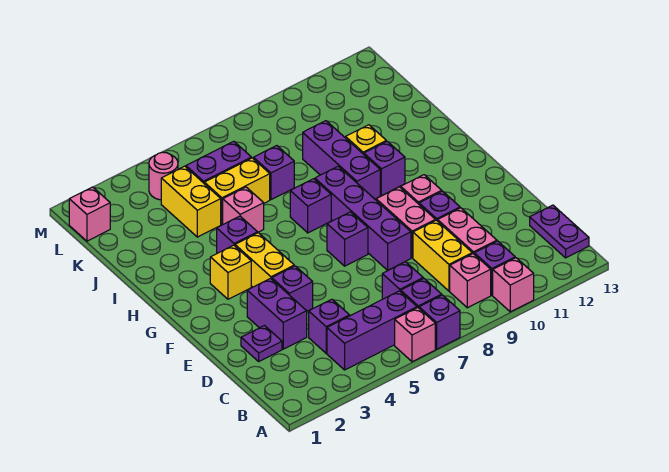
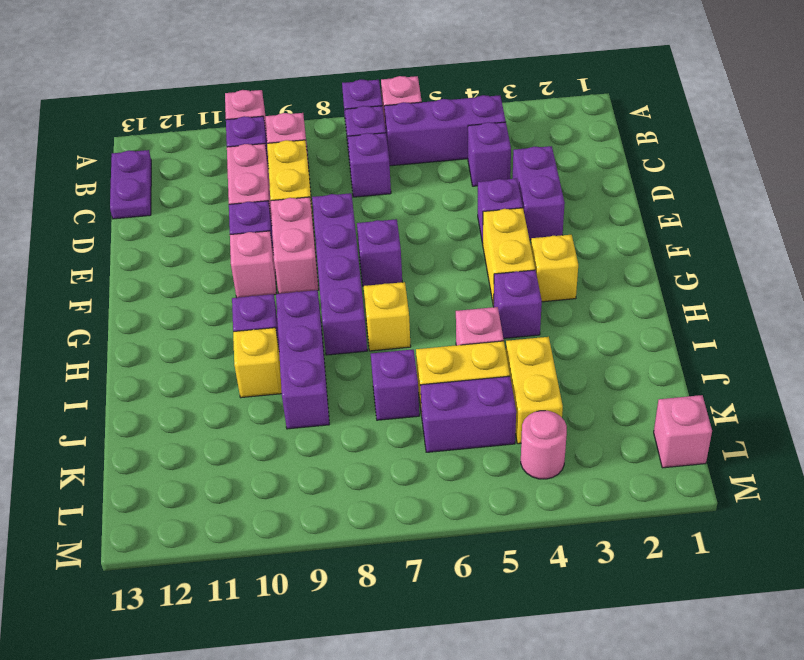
purple 1x1 plate [241,326,282,361] -> none
purple 1x1 brick [290,179,331,233] -> yellow 1x1 brick [364,282,411,351]

